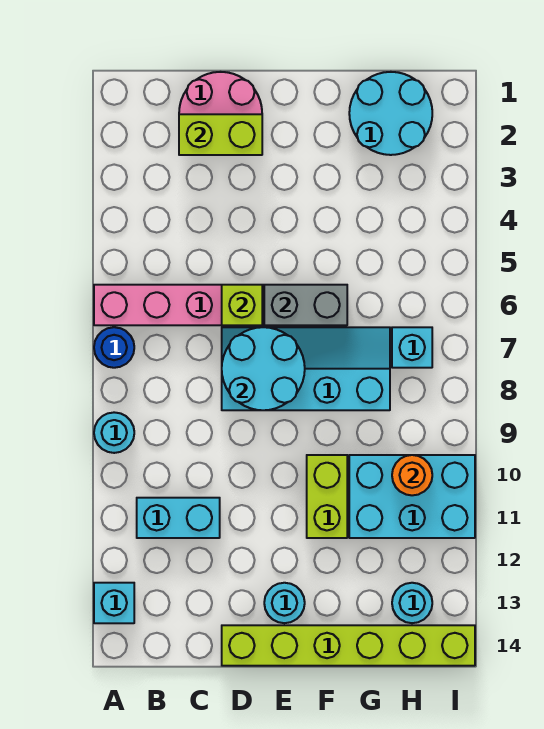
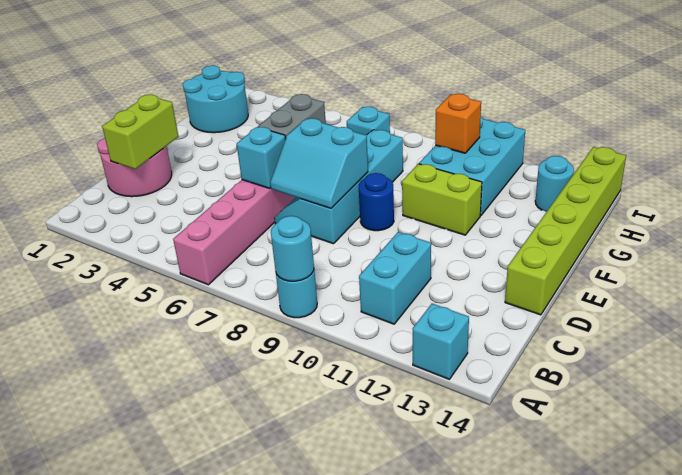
blue 1x1 round brick [94,327,134,368] -> blue 1x1 round brick moved to [359,173,394,231]
lime 1x1 brick [222,285,262,325] -> cyan 1x1 brick [237,127,286,188]
cyan 2x2 round brick [222,327,305,410] -> cyan 2x2 slope [270,118,368,208]
cyan 1x1 round brick [264,583,305,623] -> cyan 1x1 round brick moved to [271,216,314,281]
orange 1x1 round brick [392,455,432,495] -> orange 1x1 brick [435,94,481,153]

